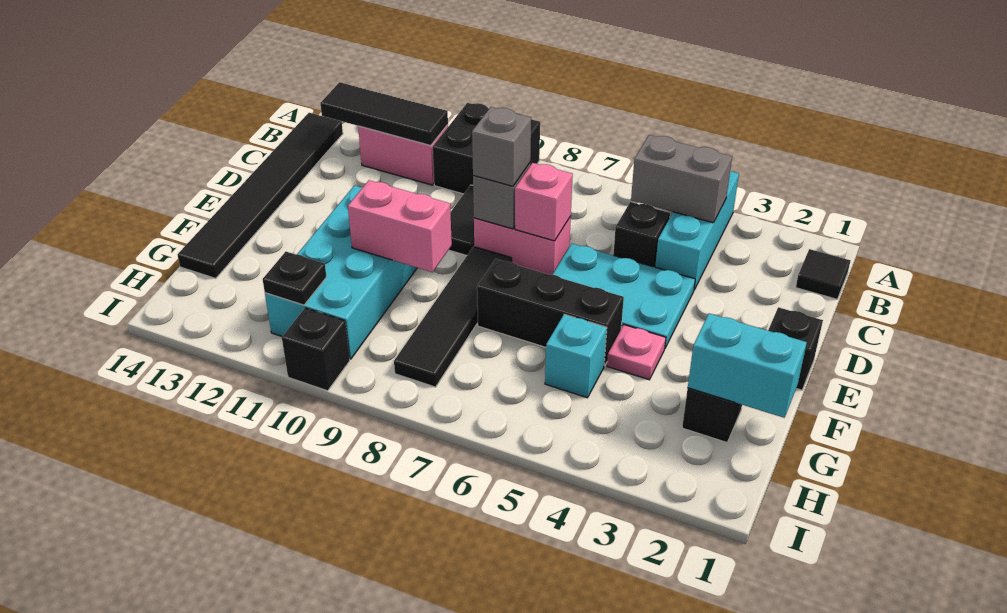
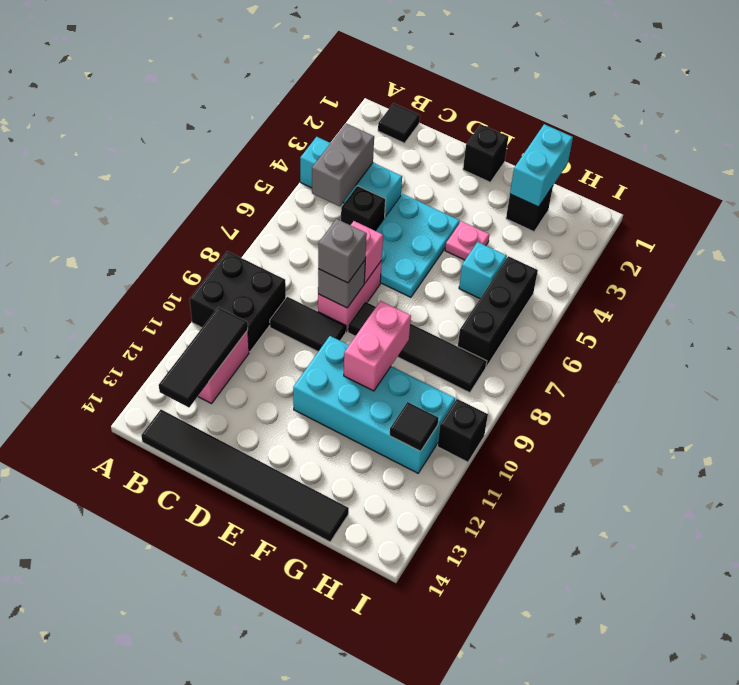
black 1x3 brick [477,259,624,366] -> black 1x3 brick moved to [458,256,538,367]
black 1x1 plate [263,252,326,305] -> black 1x1 tile [389,402,439,451]

